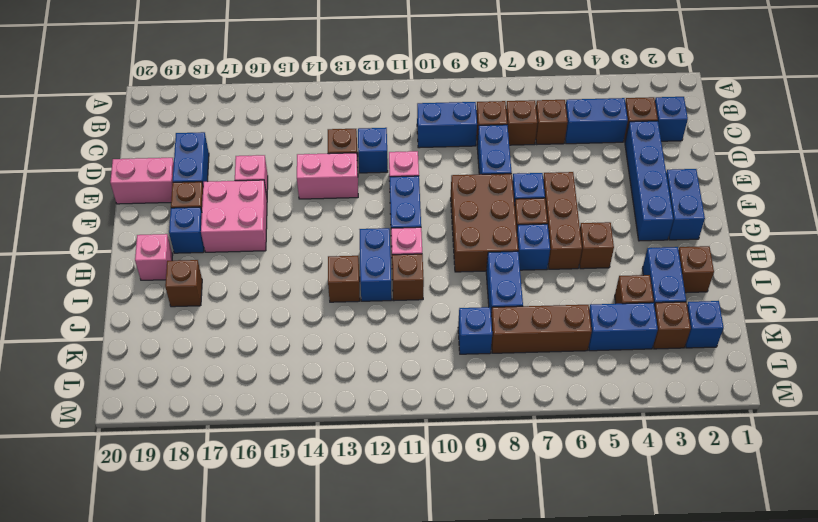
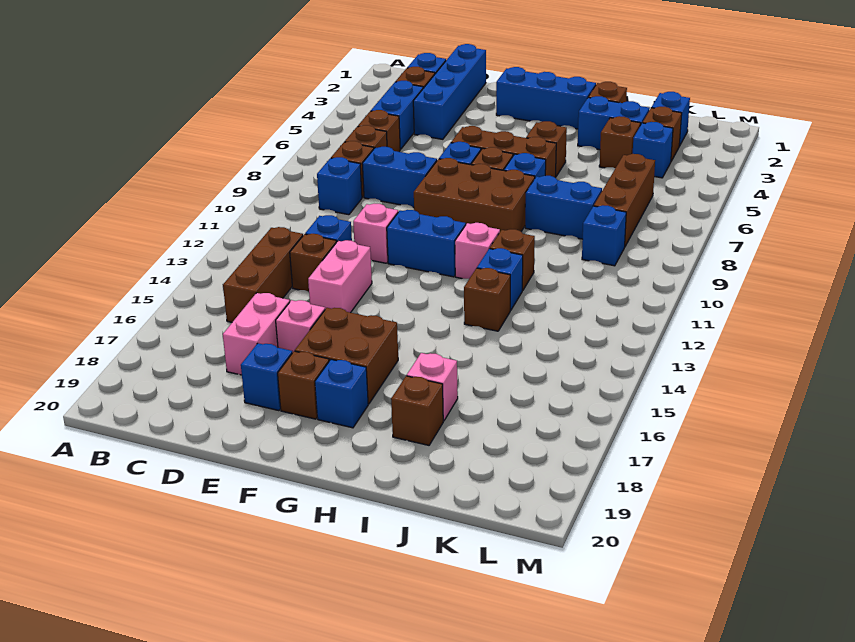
blue 1x2 brick [417,102,477,148] -> blue 1x1 brick [317,157,362,215]
none -> brown 1x3 brick [223,227,303,322]
blue 1x4 brick [625,121,673,241] -> blue 1x4 brick turned to [413,44,486,139]
blue 1x2 brick [173,132,209,183] -> blue 1x1 brick [241,343,292,411]
pink 1x2 brick [110,158,174,204] -> pink 1x2 brick moved to [223,293,290,375]
blue 1x2 brick [666,169,705,240] -> blue 1x3 brick [496,67,596,129]
pink 2x2 brick [201,180,267,252] -> brown 2x2 brick [295,308,398,404]
blue 1x2 brick [359,228,392,301] -> blue 1x1 brick [477,248,523,310]
pink 1x1 brick [135,234,173,280] -> pink 1x1 brick moved to [407,353,458,421]
blue 1x2 brick [589,303,658,351] -> blue 1x1 brick [633,122,673,178]

